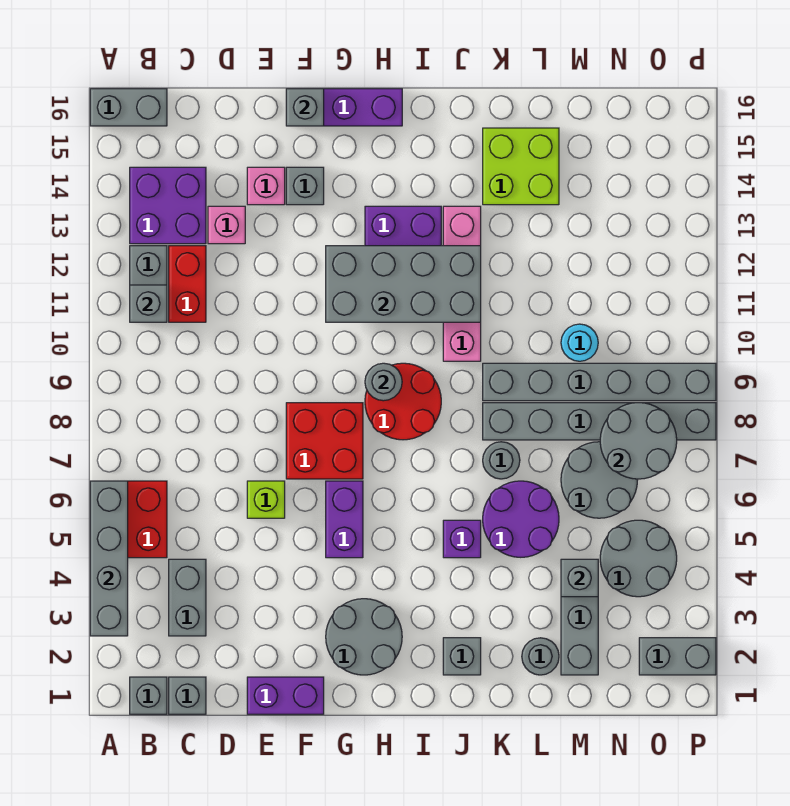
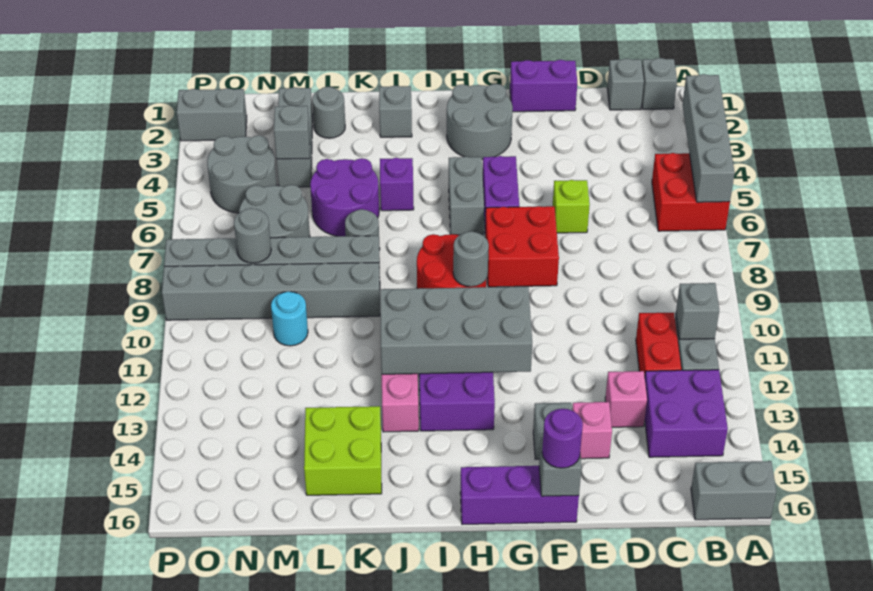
grey 1x2 brick [169,559,206,636] -> grey 1x2 brick moved to [449,157,484,235]
none -> purple 1x1 round brick [542,409,583,468]
grey 2x2 round brick [600,403,677,479] -> grey 1x1 round brick [234,208,271,263]

